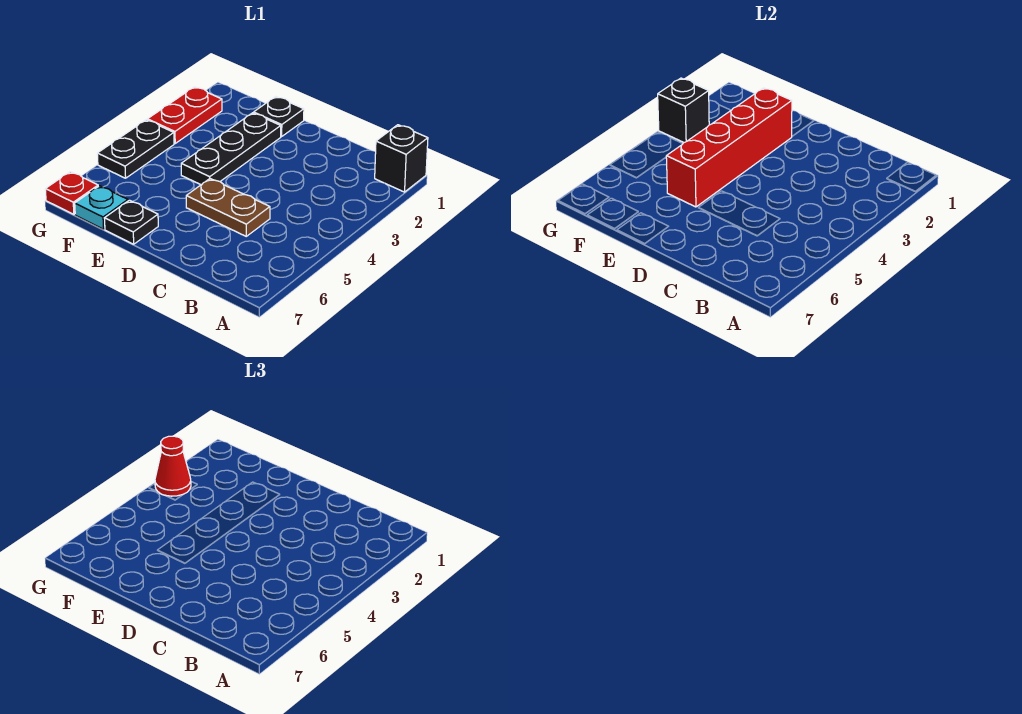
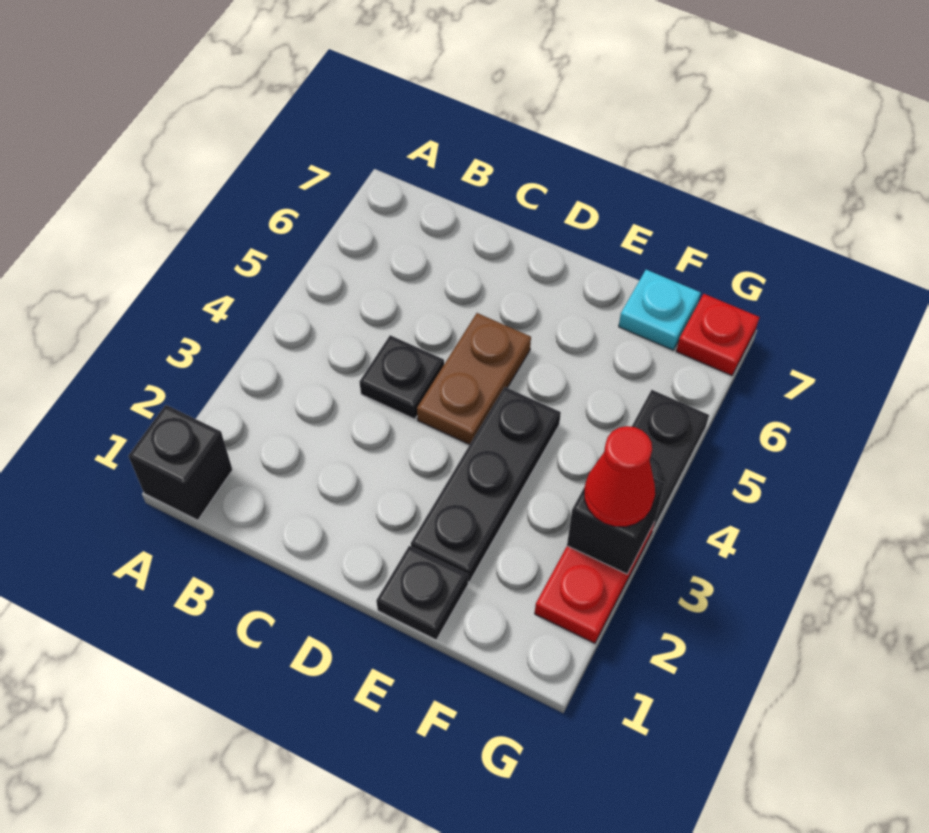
brown 1x2 plate [186,179,270,236] -> brown 1x2 plate turned to [417,313,531,445]
red 1x4 brick [666,88,792,207] -> none
black 1x1 plate [105,200,158,244] -> black 1x1 plate moved to [360,335,444,419]

